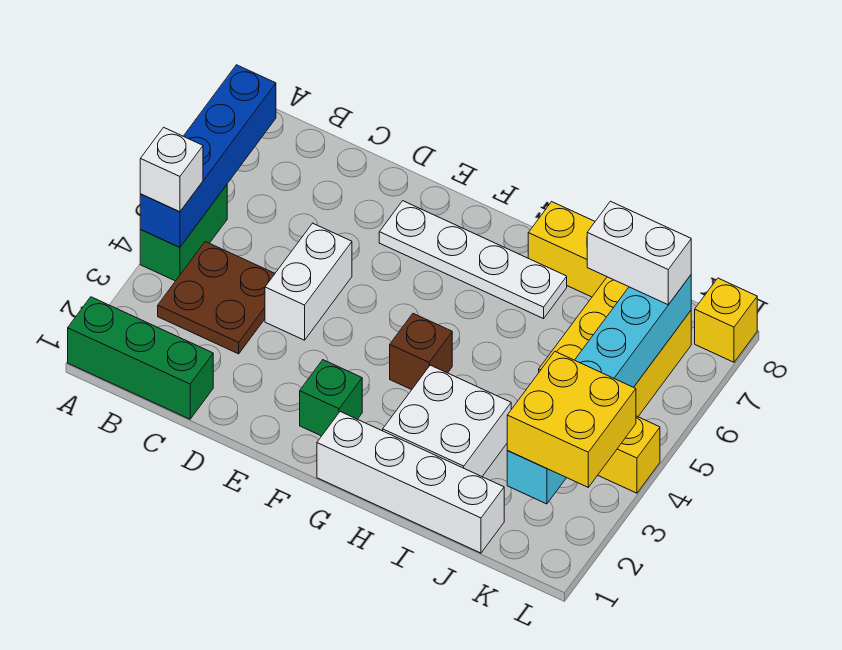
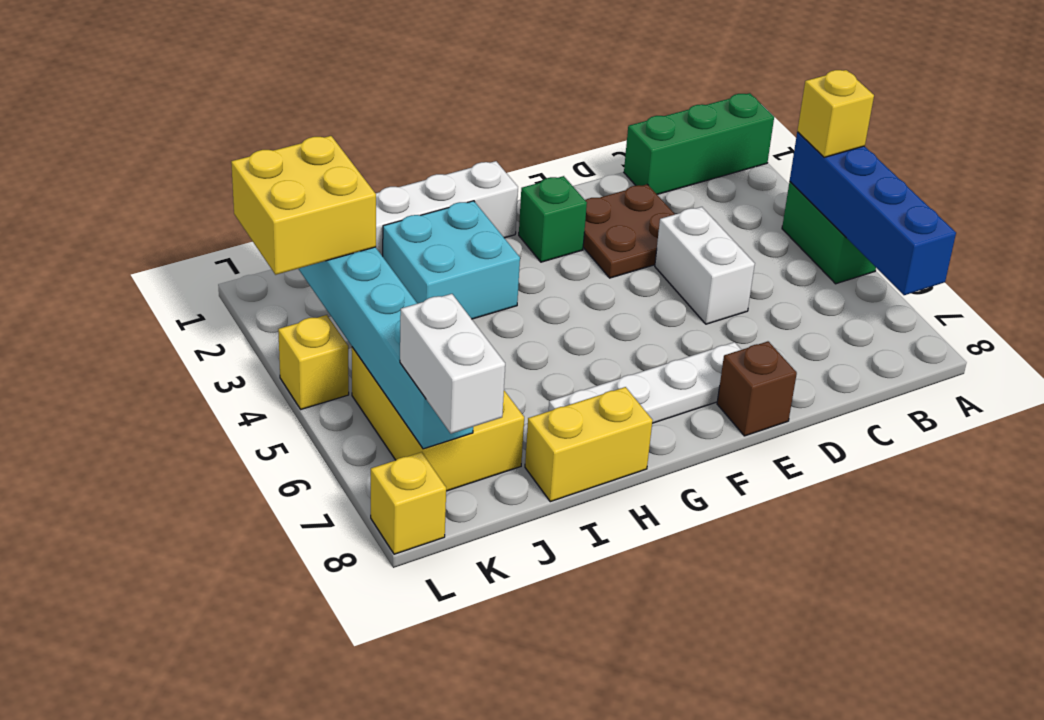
white 1x1 brick [140,127,203,212] -> yellow 1x1 brick [797,70,874,157]
brown 2x2 plate [158,242,275,354] -> brown 2x2 plate moved to [583,184,675,278]
brown 1x1 brick [390,314,452,390] -> brown 1x1 brick moved to [717,341,797,436]
white 2x2 brick [383,365,511,476] -> cyan 2x2 brick [383,201,520,319]
white 1x2 brick [587,201,691,305] -> white 1x2 brick turned to [400,294,505,434]

